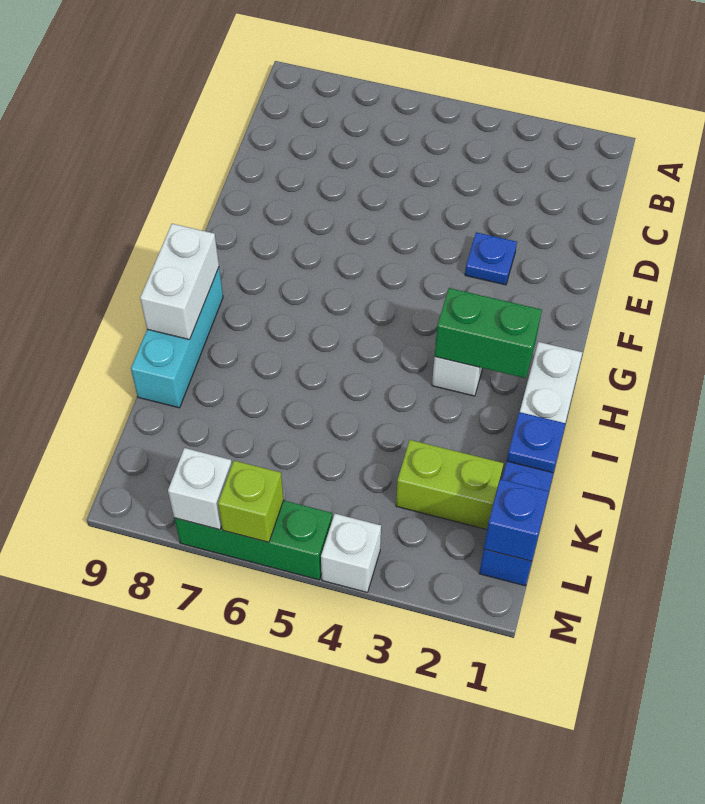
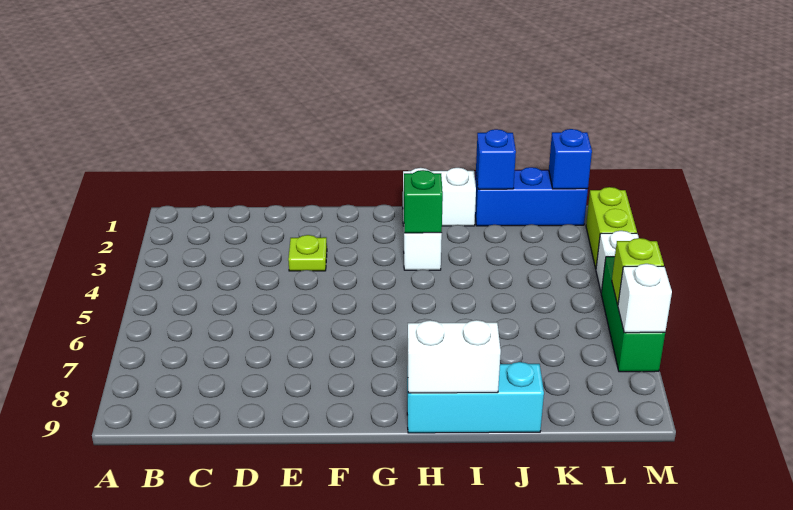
blue 1x1 plate [465,232,517,285] -> lime 1x1 plate [288,235,327,271]
green 1x2 brick [435,288,542,378] -> green 1x1 brick [404,170,443,233]
blue 1x1 plate [507,412,565,473] -> blue 1x1 brick [476,129,516,189]
lime 1x2 brick [396,440,504,529] -> lime 1x2 brick moved to [586,187,637,268]

